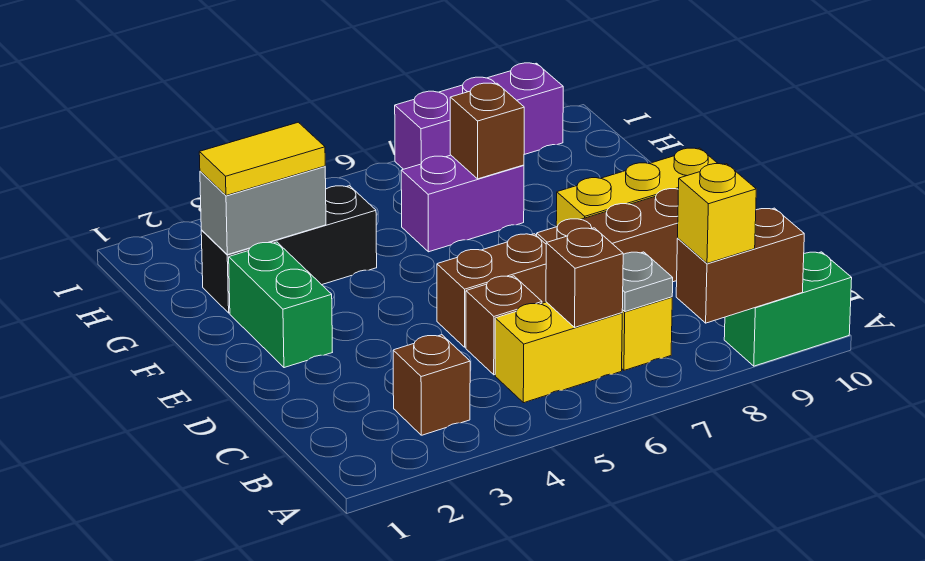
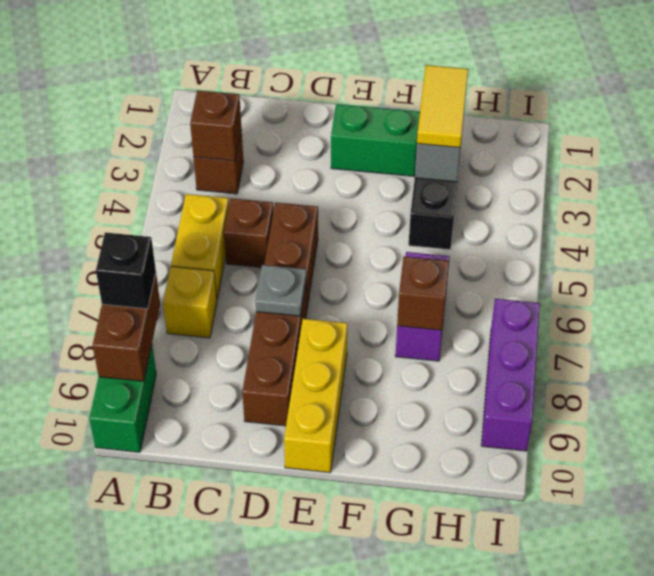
yellow 1x1 brick [678,164,756,263] -> black 1x1 brick [96,232,156,309]
brown 1x1 brick [546,228,623,328] -> brown 1x1 brick moved to [190,90,241,161]
grey 1x1 plate [622,252,673,312] -> grey 1x1 plate moved to [256,265,306,316]

